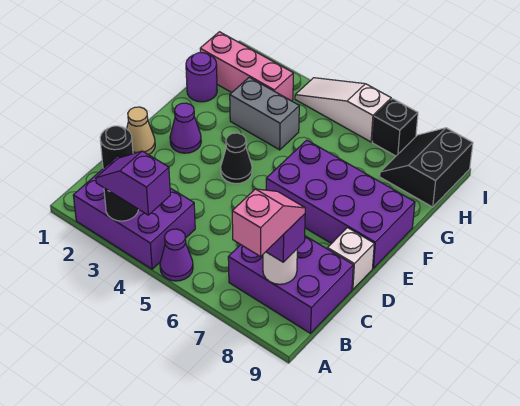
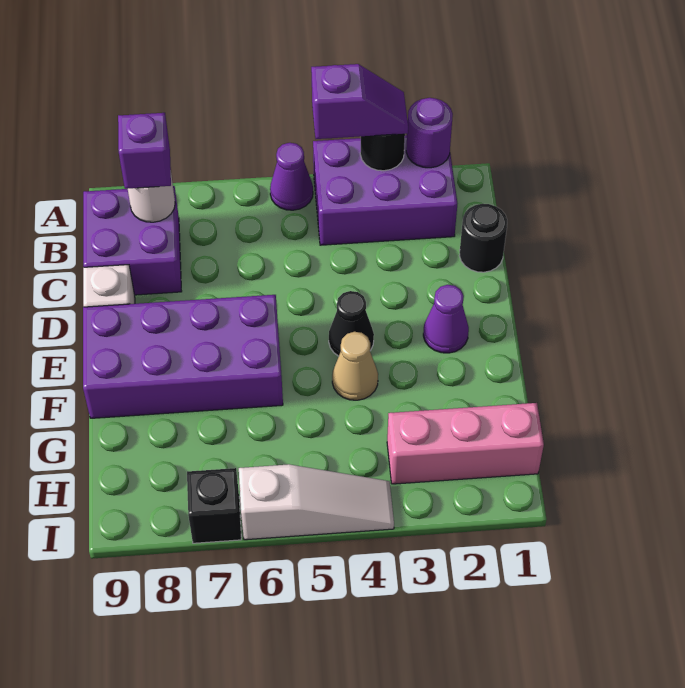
pink 1x2 slope [232,189,305,256] -> none
purple 2x3 brick [228,236,353,333] -> purple 2x2 brick [83,186,182,295]
tan 1x1 cone [127,107,155,155] -> tan 1x1 cone moved to [332,332,378,400]
purple 1x1 round brick [186,53,217,102] -> purple 1x1 round brick moved to [406,98,453,168]
grey 1x2 brick [230,77,299,150] -> none
black 2x2 slope [380,128,473,207] -> none

